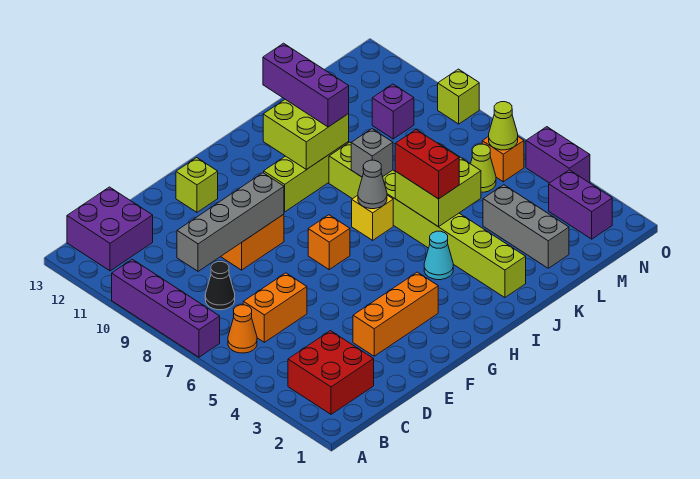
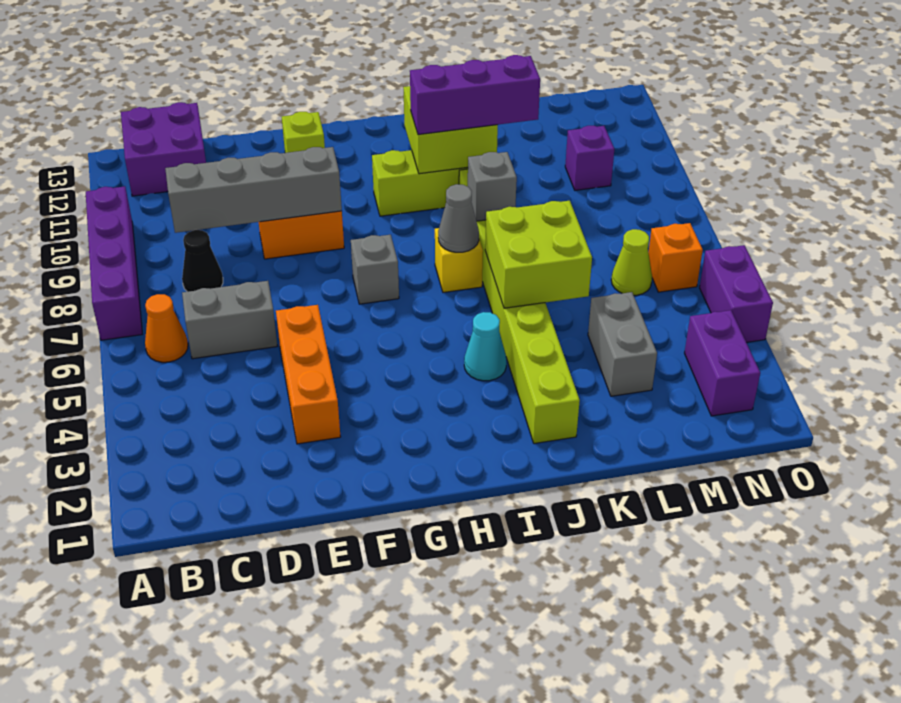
red 2x2 brick [288,331,374,414] -> none
orange 1x2 brick [243,273,307,342] -> grey 1x2 brick [182,281,277,359]
orange 1x3 brick [353,272,438,356] -> orange 1x3 brick turned to [276,305,340,444]
orange 1x1 brick [308,215,350,269] -> grey 1x1 brick [351,235,399,304]
red 1x2 brick [395,130,459,199] -> none
purple 1x3 brick [263,43,349,127] -> purple 1x3 brick turned to [410,55,540,135]
grey 1x3 brick [483,185,569,268] -> grey 1x2 brick [588,292,657,396]
lime 1x1 cone [489,102,518,150] -> none
lime 1x1 brick [438,69,479,124] -> none

